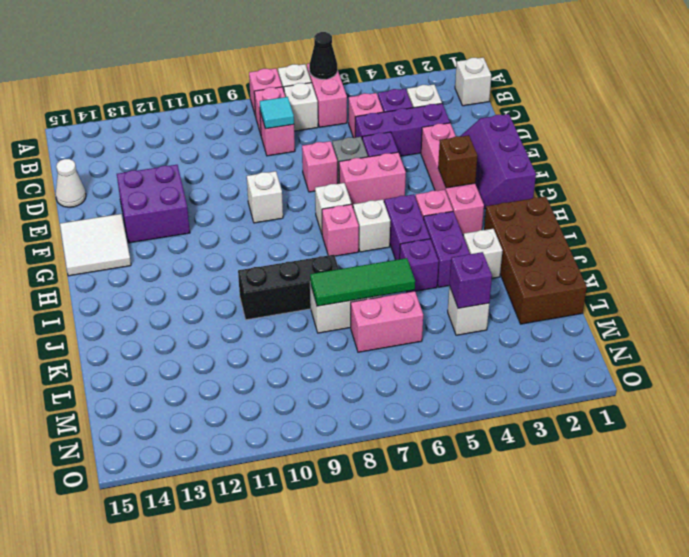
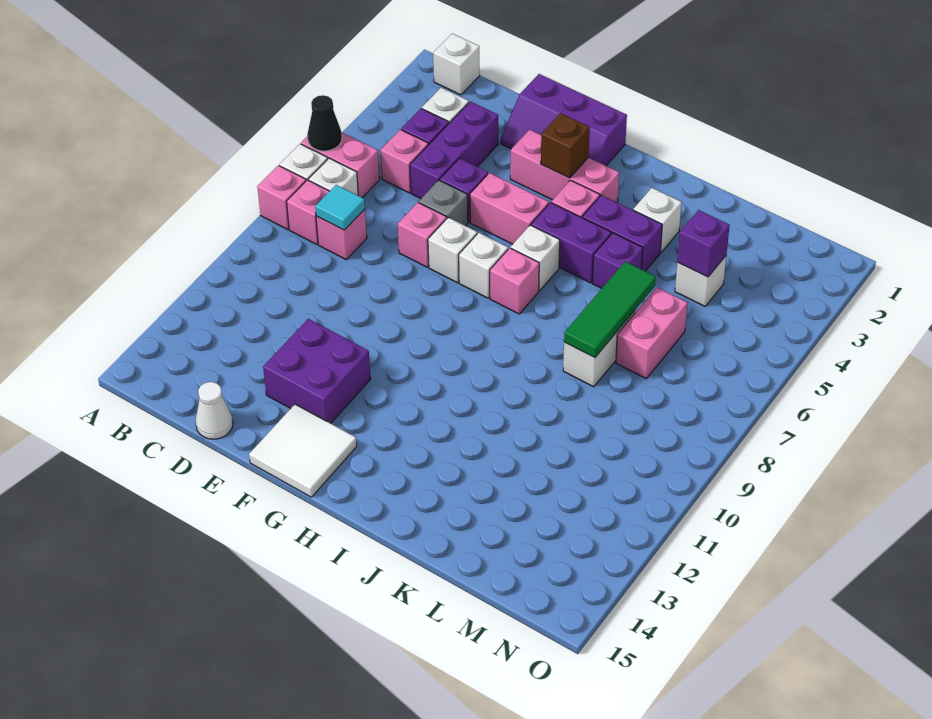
pink 1x4 brick [421,123,484,235] -> pink 1x3 brick [510,130,619,202]
pink 1x2 brick [339,152,406,207] -> pink 1x2 brick turned to [470,173,549,244]
white 1x1 brick [247,171,283,223] -> white 1x1 brick moved to [428,217,477,283]
brown 2x4 brick [484,196,587,324] -> none
black 1x3 brick [238,255,339,320] -> none

